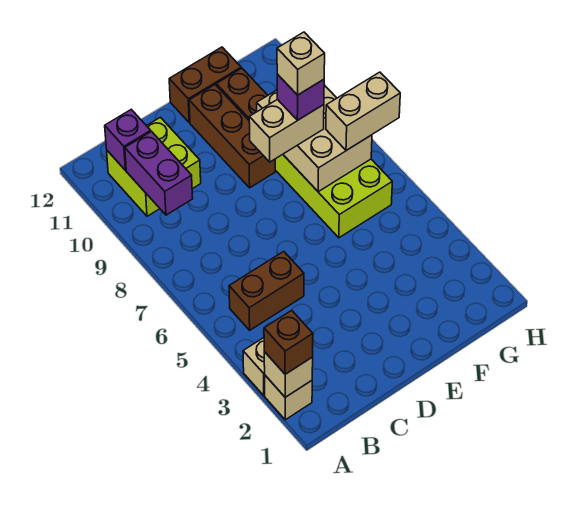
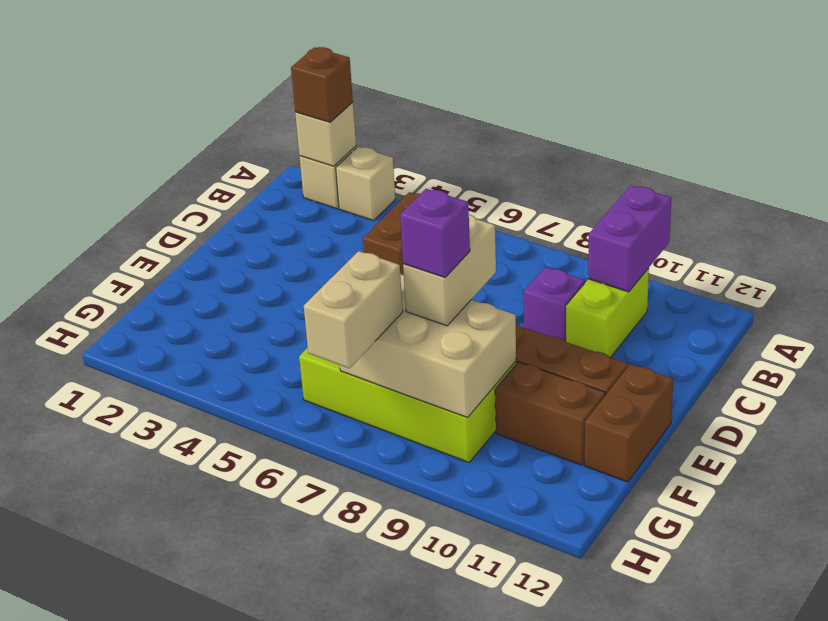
purple 1x2 brick [125,132,193,215] -> purple 1x2 brick turned to [588,185,671,292]
lime 2x2 brick [107,117,201,216] -> lime 1x2 brick [566,268,649,357]
purple 1x1 brick [105,110,151,171] -> purple 1x1 brick moved to [524,267,585,342]
tan 1x1 brick [277,32,325,95] -> none

